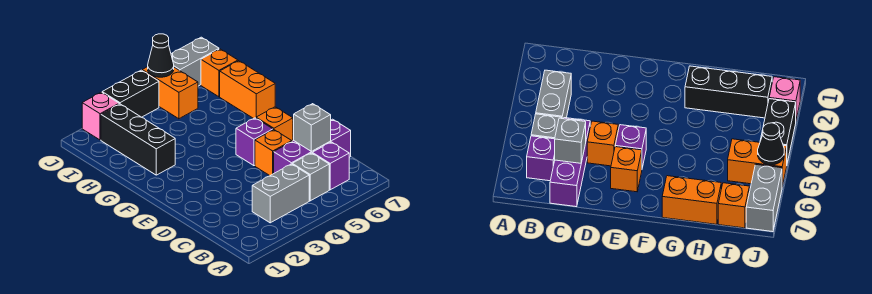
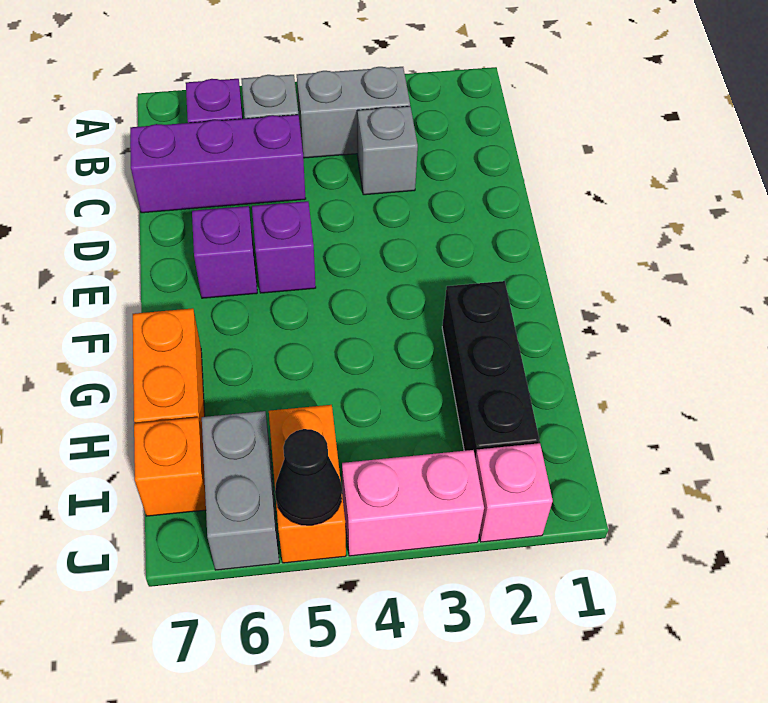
grey 1x1 brick [294,104,331,151] -> grey 1x1 brick moved to [357,106,418,195]
orange 1x1 brick [255,130,292,176] -> none
orange 1x1 brick [256,107,293,141] -> purple 1x1 brick [192,206,257,298]
black 1x2 brick [102,70,159,117] -> pink 1x2 brick [342,450,484,556]
grey 1x2 brick [171,37,219,86] -> grey 1x2 brick turned to [202,411,279,570]

